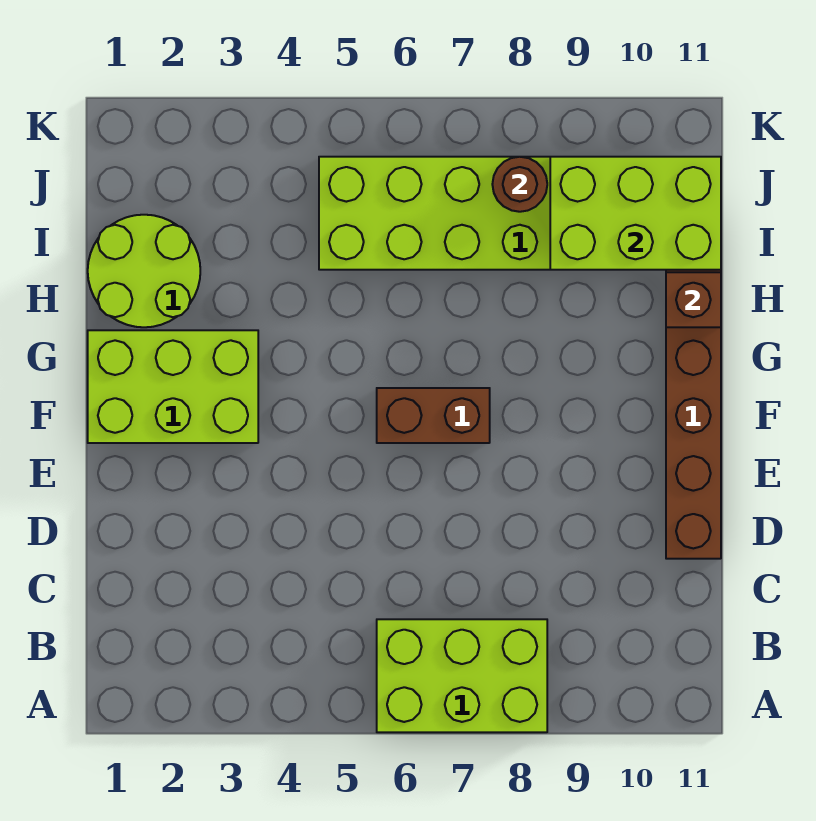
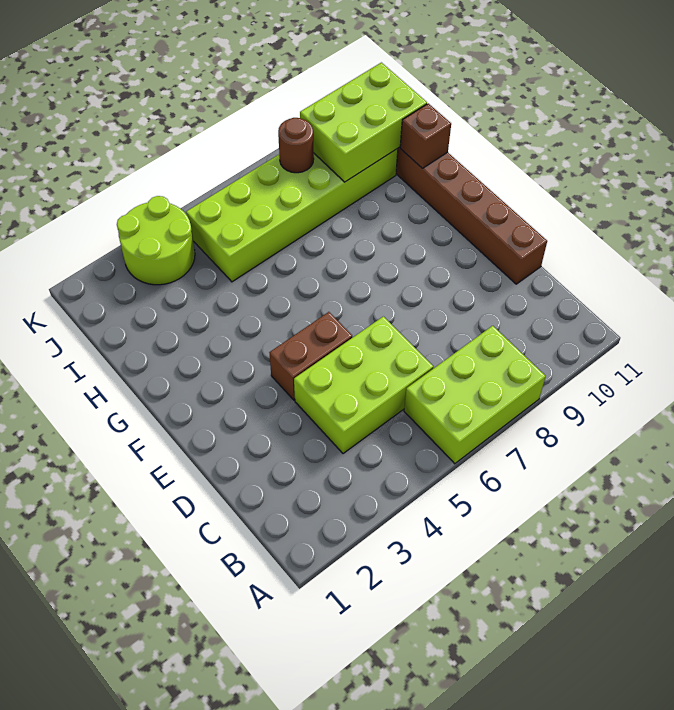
lime 2x3 brick [88,330,258,443] -> lime 2x3 brick moved to [294,316,433,454]
brown 1x2 brick [377,388,490,443] -> brown 1x2 brick moved to [270,312,352,400]
lime 2x2 round brick [88,215,200,327] -> lime 2x2 round brick moved to [117,196,195,285]

